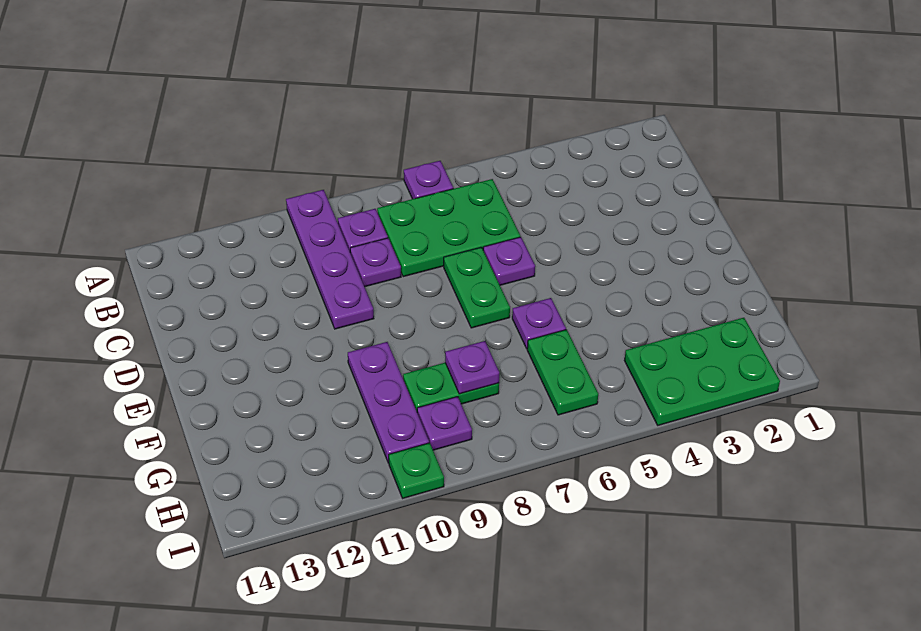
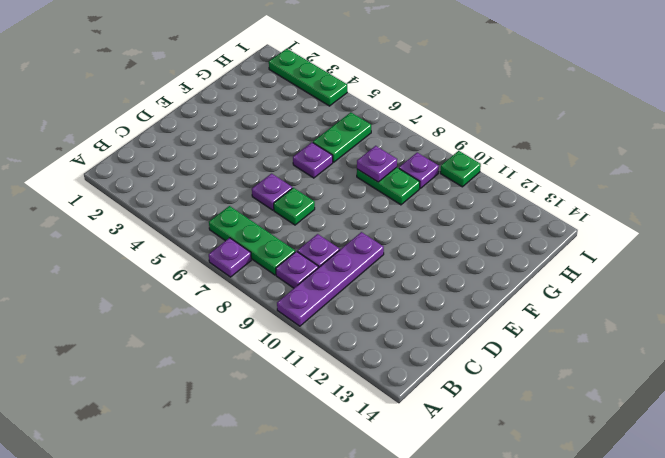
green 2x3 plate [377,179,520,277] -> green 1x3 plate [209,206,295,275]
green 1x2 plate [444,247,510,328] -> green 1x1 plate [274,188,315,225]
purple 1x3 plate [348,342,429,463] -> none
green 2x3 plate [624,318,780,425] -> green 1x3 plate [269,49,347,106]

